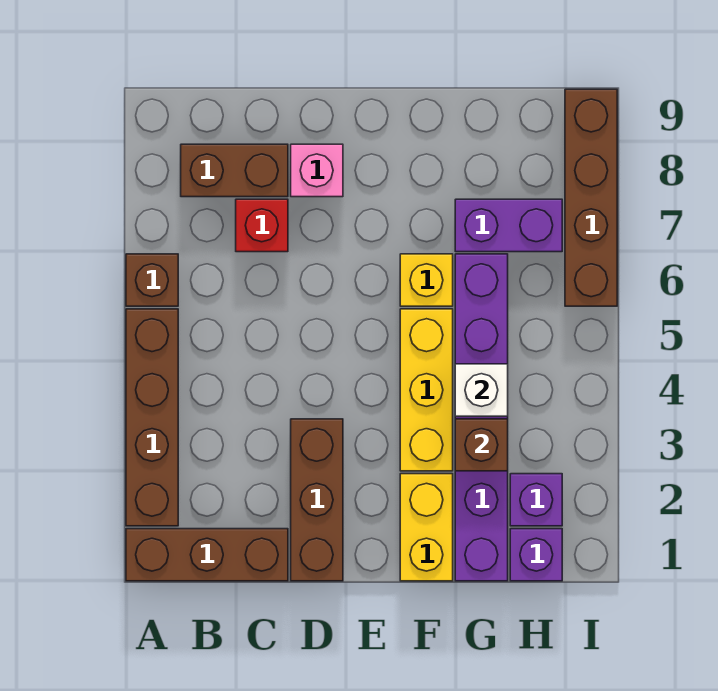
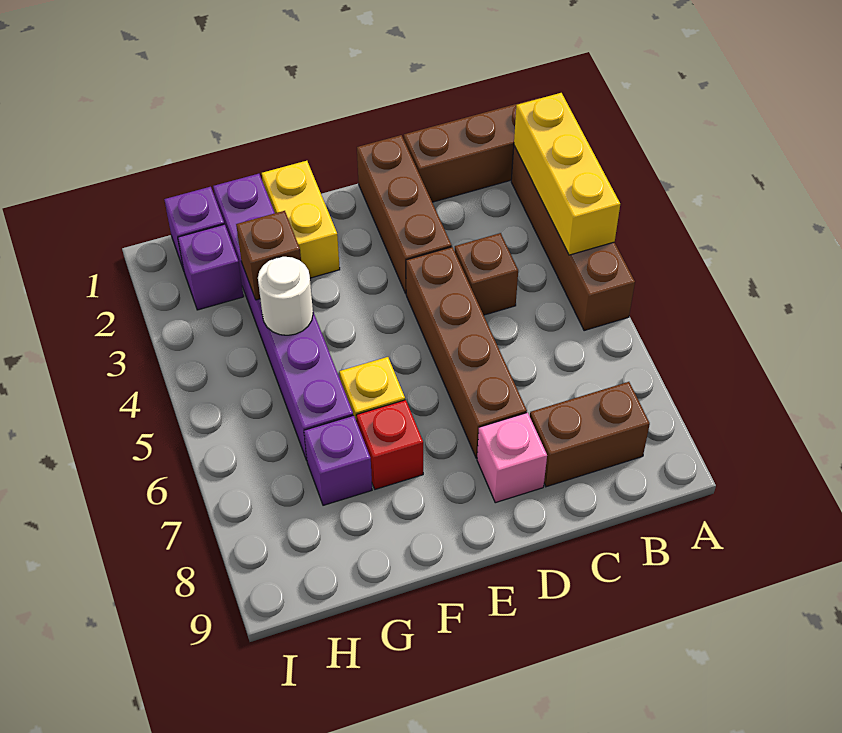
brown 1x1 brick [126,254,178,306] -> brown 1x1 brick moved to [455,233,518,315]
red 1x1 brick [236,199,288,252] -> red 1x1 brick moved to [357,400,423,489]
yellow 1x3 brick [400,309,453,471] -> yellow 1x3 brick moved to [514,93,620,255]
white 1x1 brick [455,364,508,416] -> white 1x1 round brick [258,257,313,335]
purple 1x2 brick [455,199,562,252] -> purple 1x1 brick [304,415,372,505]
brown 1x4 brick [565,89,617,306] -> brown 1x4 brick moved to [406,247,527,458]

